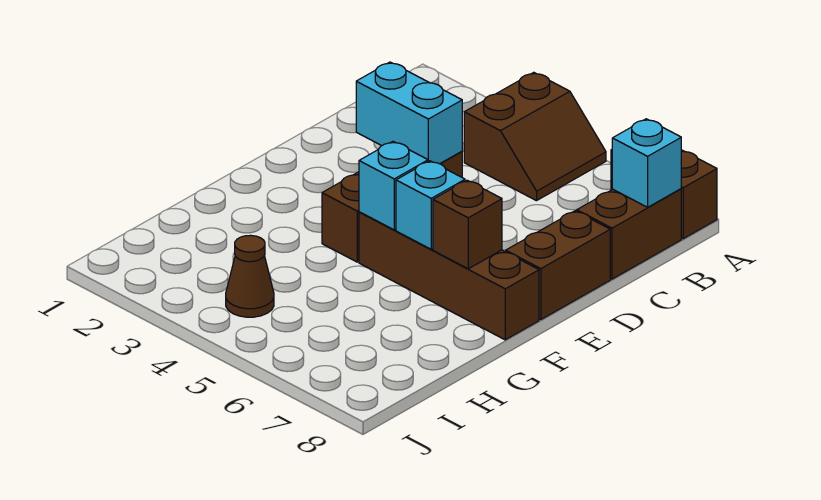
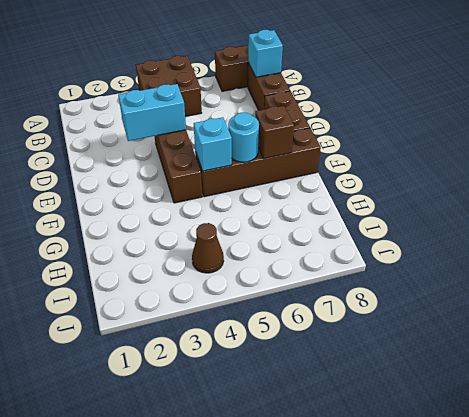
brown 2x2 slope [464,72,606,201] -> brown 2x2 brick [136,56,202,117]
cyan 1x1 brick [396,161,465,249] -> cyan 1x1 round brick [228,113,259,162]

